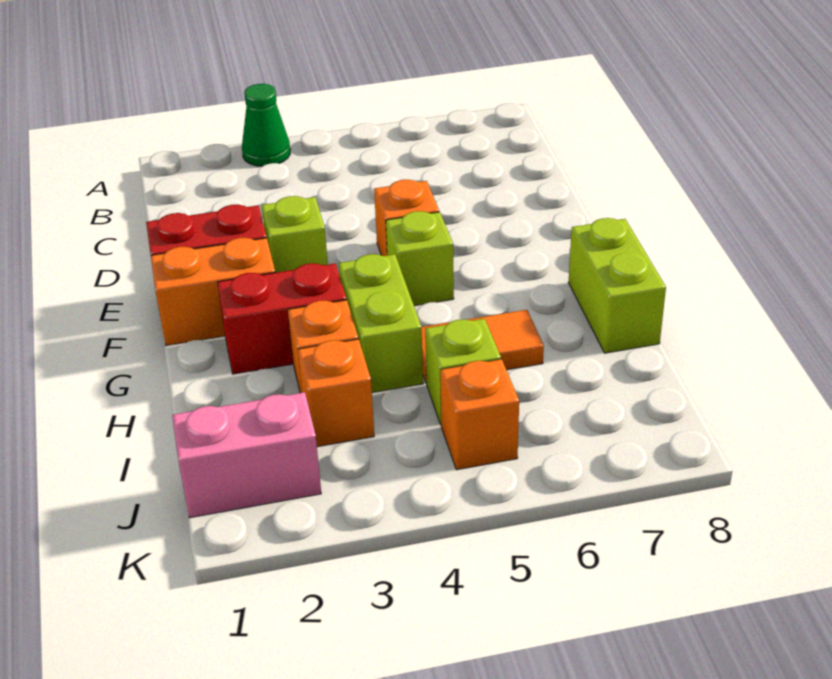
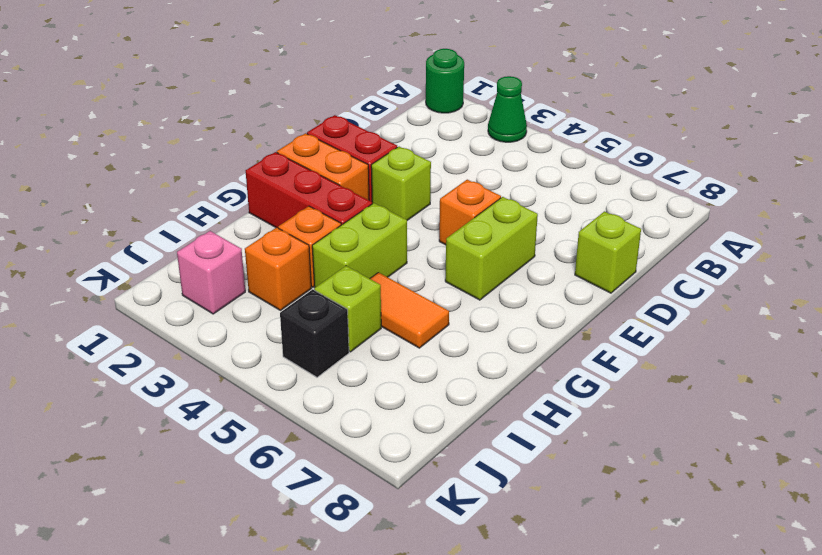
none -> green 1x1 round brick [426,49,464,113]
lime 1x1 brick [386,211,454,306] -> lime 1x1 brick moved to [575,211,641,293]
red 1x2 brick [217,263,346,374] -> red 1x3 brick [246,152,372,228]
lime 1x2 brick [569,218,666,353] -> lime 1x2 brick moved to [445,197,538,300]
pink 1x2 brick [172,392,321,518] -> pink 1x1 brick [177,231,245,314]
orange 1x1 brick [440,359,519,470] -> black 1x1 brick [280,289,349,377]

